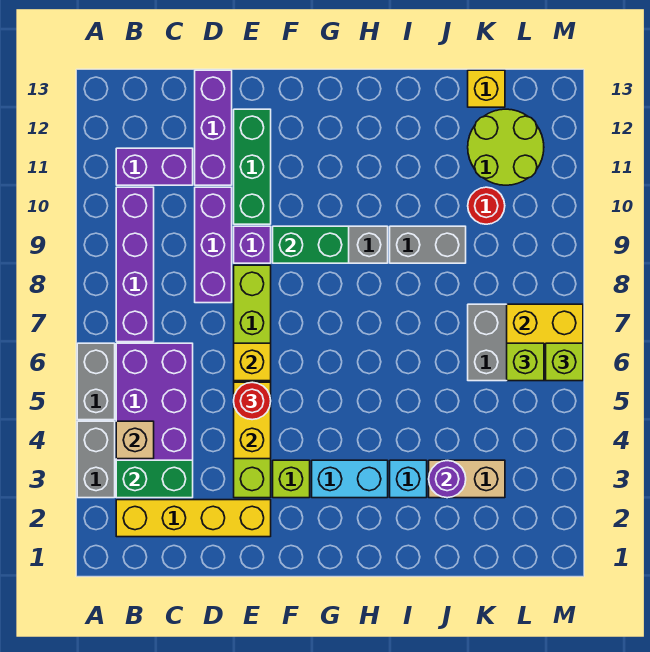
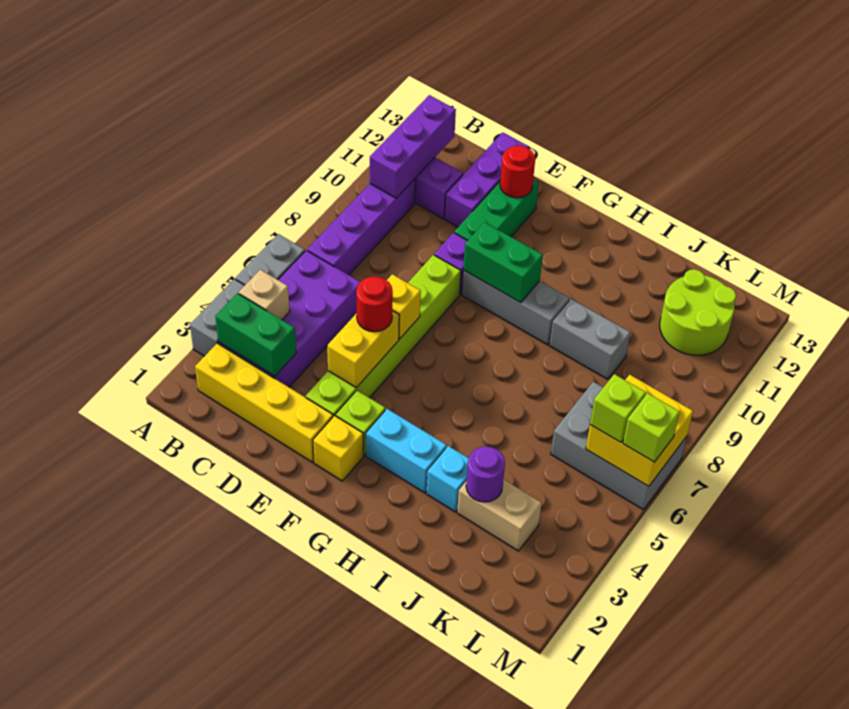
purple 1x3 brick [195,187,232,303] -> purple 1x3 brick moved to [370,95,456,198]
red 1x1 round brick [468,187,505,224] -> red 1x1 round brick moved to [500,146,535,198]
yellow 1x1 brick [468,70,505,107] -> yellow 1x1 brick moved to [313,415,363,481]

